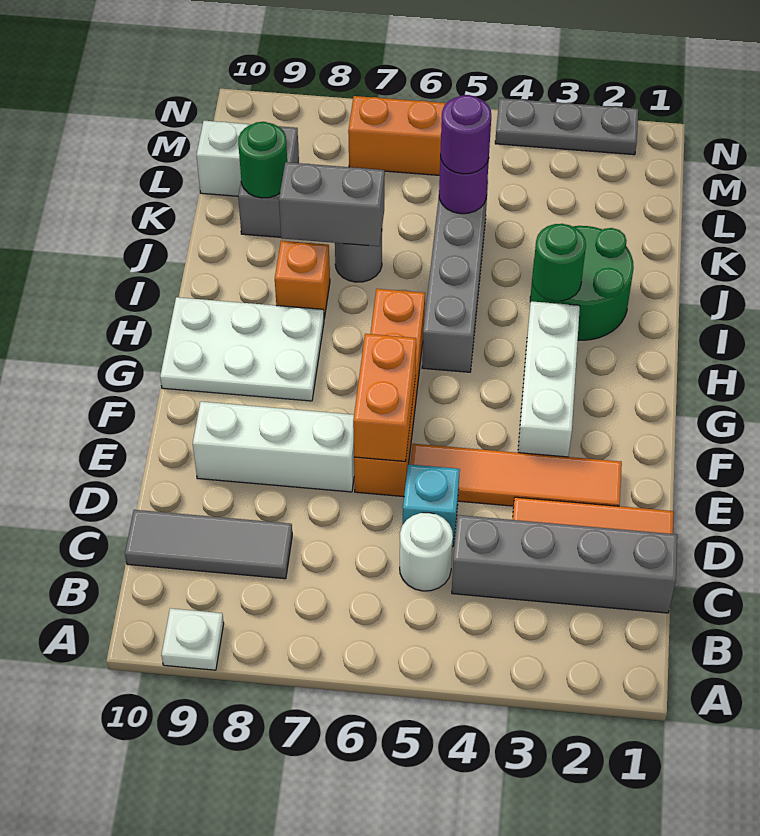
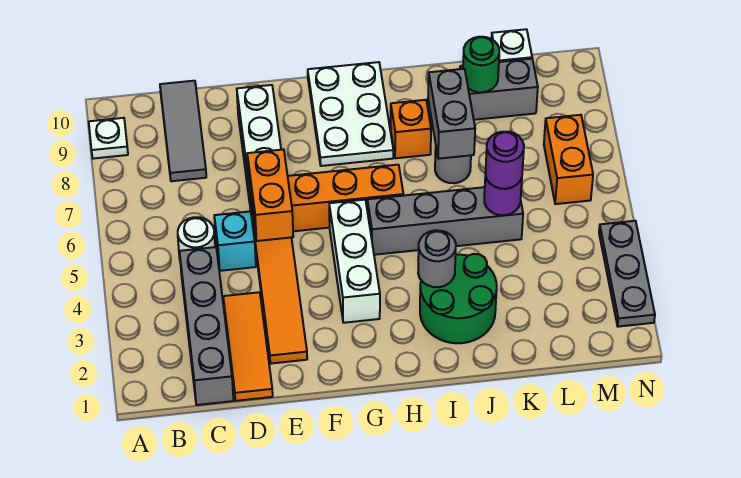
orange 1x2 brick [353,334,416,462] -> orange 1x2 brick turned to [247,149,293,241]
white 1x3 brick [518,301,580,457] -> white 1x3 brick turned to [329,200,380,323]
green 1x1 round brick [532,224,586,301] -> grey 1x1 round brick [418,230,456,287]

